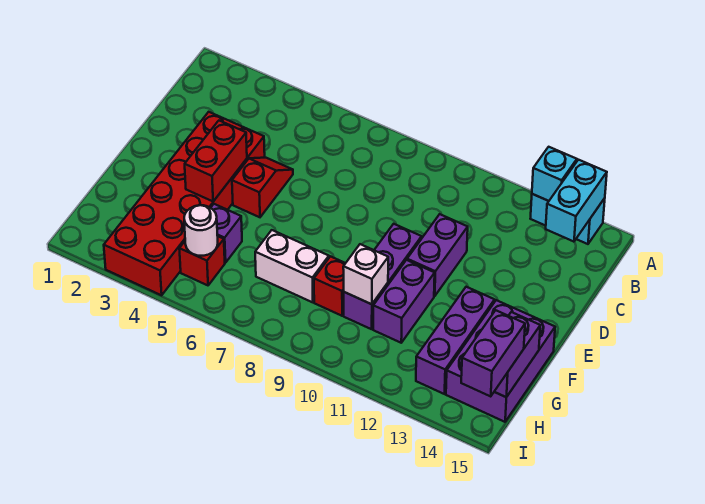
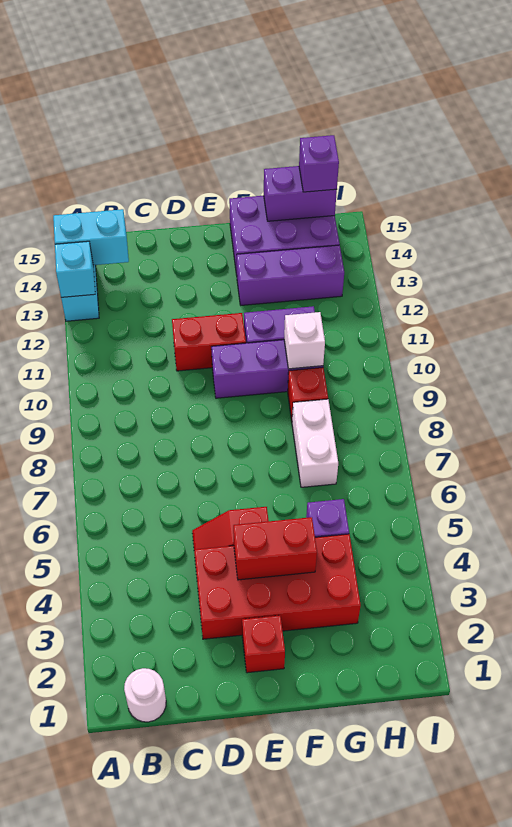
red 2x6 brick [104,112,265,295] -> red 2x4 brick [194,534,361,639]
purple 1x2 brick [407,214,468,296] -> red 1x2 brick [172,313,246,371]
red 1x1 brick [179,236,225,285] -> red 1x1 brick moved to [242,615,285,673]
white 1x1 round brick [184,205,218,256] -> white 1x1 round brick moved to [124,668,166,722]
purple 1x2 brick [461,310,525,396] -> purple 1x1 brick [299,135,339,192]

